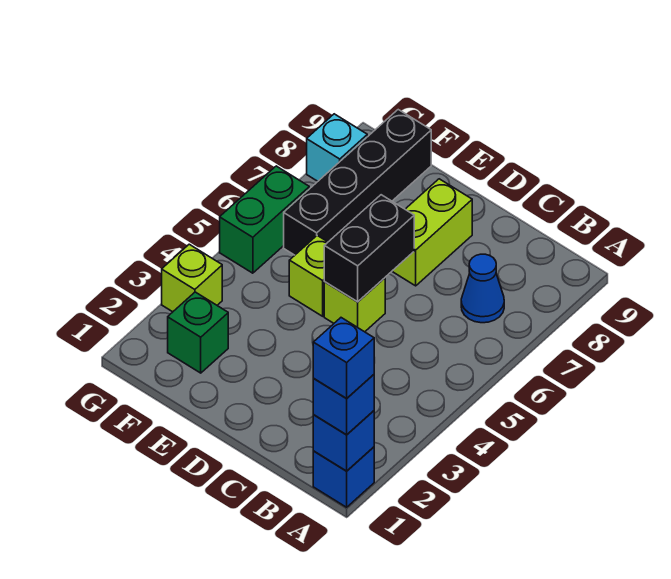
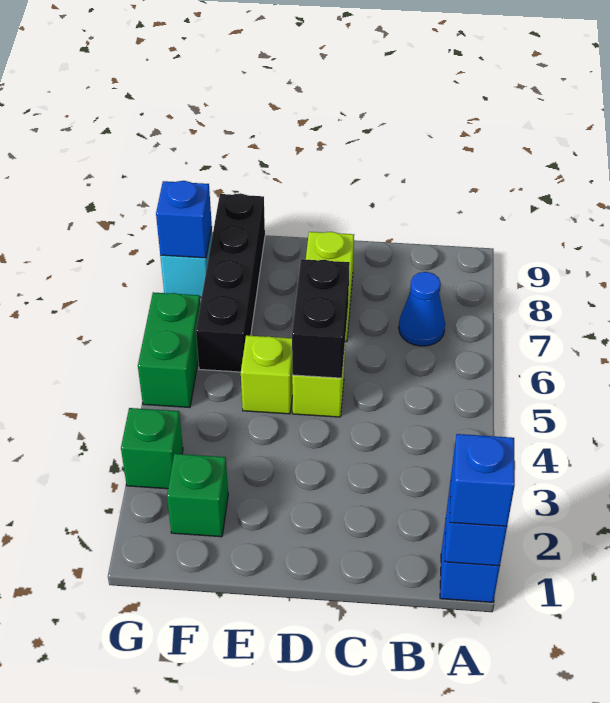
blue 1x1 brick [313,318,374,398] -> blue 1x1 brick moved to [156,181,212,258]
lime 1x1 brick [162,244,222,312] -> green 1x1 brick [121,408,183,489]

